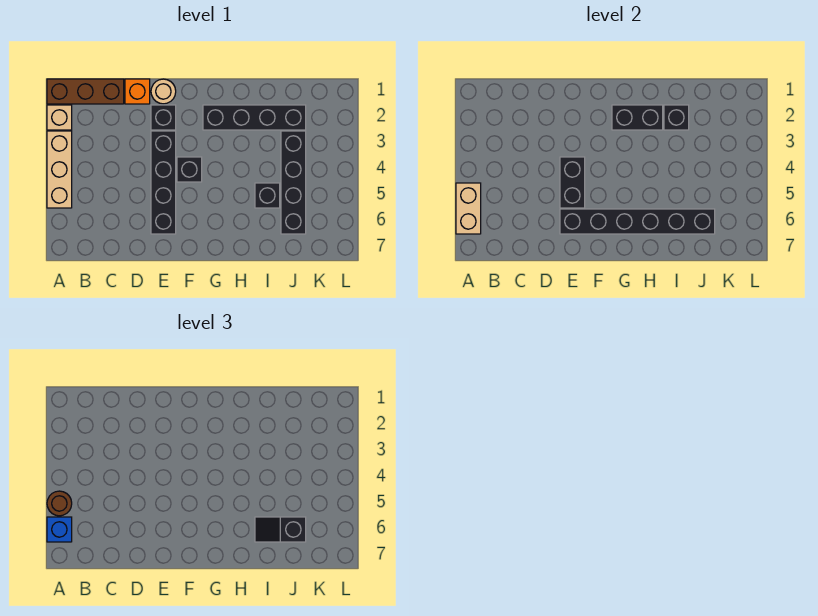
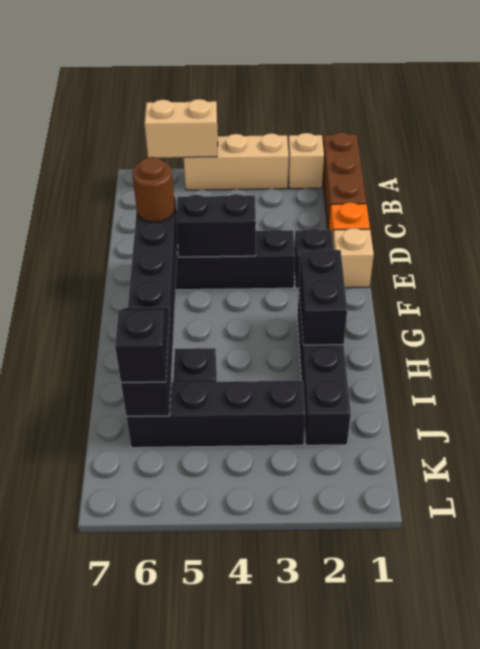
brown 1x1 round brick [47,491,72,516] -> brown 1x1 round brick moved to [132,157,175,222]
blue 1x1 brick [47,517,72,542] -> none
tan 1x1 round brick [151,79,176,104] -> tan 1x1 brick [333,228,374,288]
black 1x1 brick [177,157,202,182] -> none
black 1x1 brick [664,105,689,130] -> none

